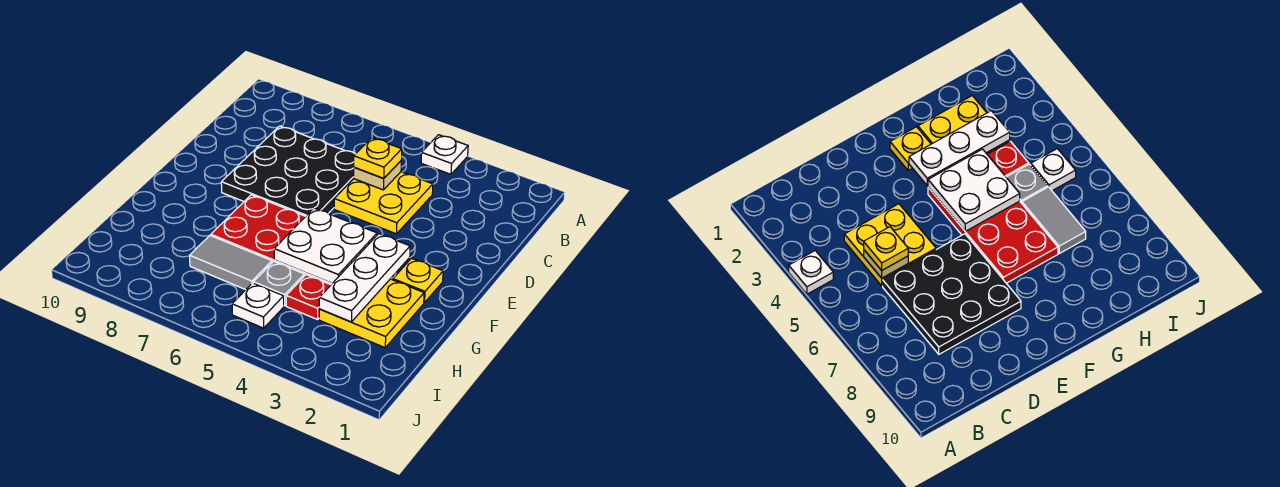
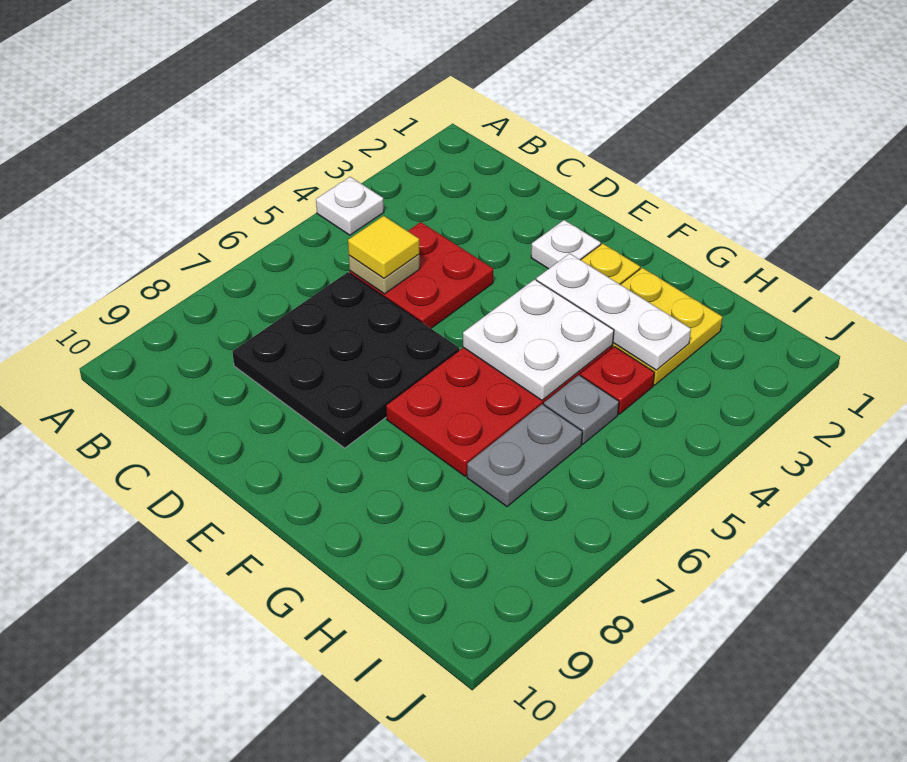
yellow 2x2 plate [334,172,433,234] -> red 2x2 plate [350,222,493,328]
yellow 1x1 plate [354,138,402,178] -> yellow 1x1 tile [348,216,419,278]
grey 1x2 tile [190,236,272,290] -> grey 1x2 plate [467,404,582,507]
white 1x1 plate [232,283,284,328] -> white 1x1 plate moved to [531,220,601,269]

